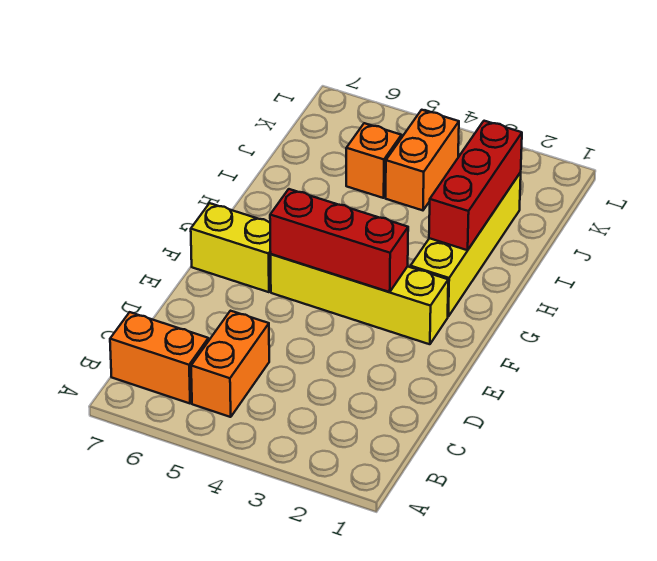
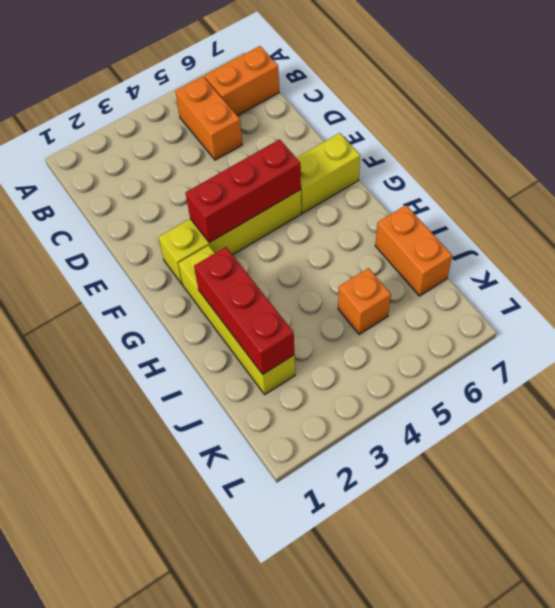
orange 1x2 brick [386,110,459,210] -> orange 1x2 brick moved to [375,205,452,296]

